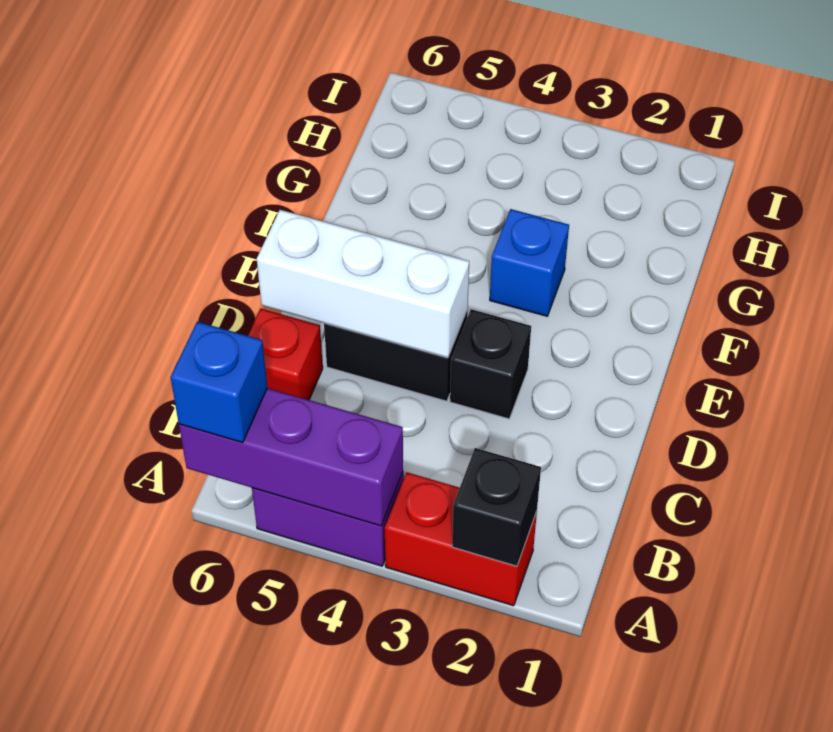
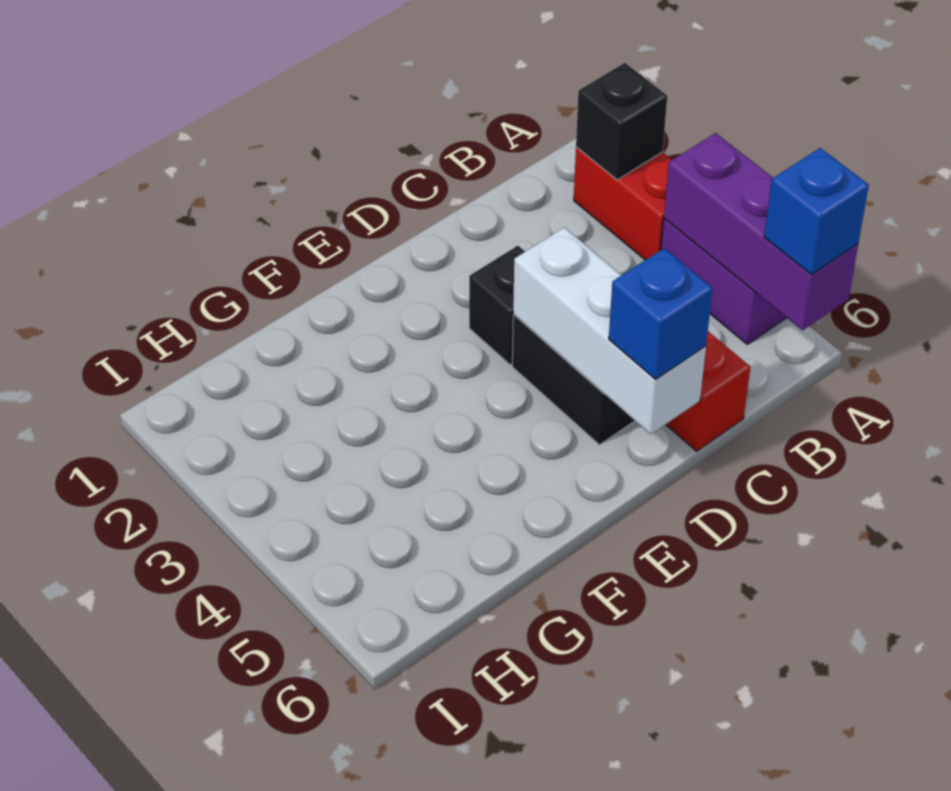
blue 1x1 brick [490,209,569,316] -> blue 1x1 brick moved to [609,248,713,379]

